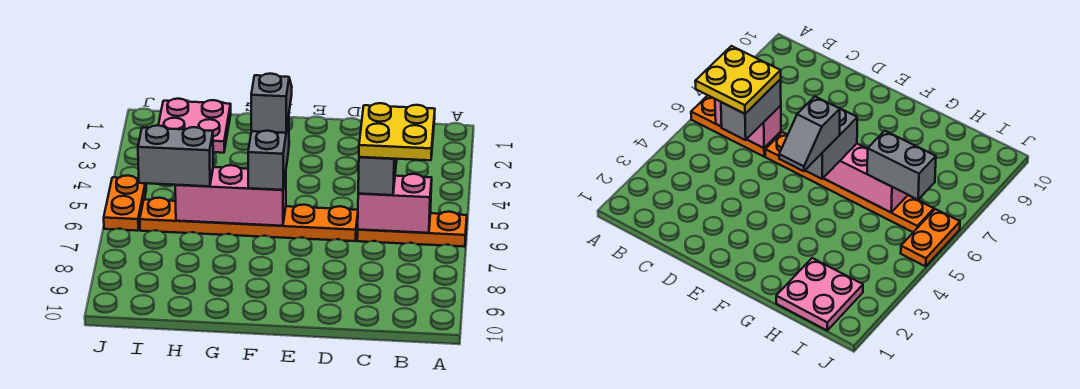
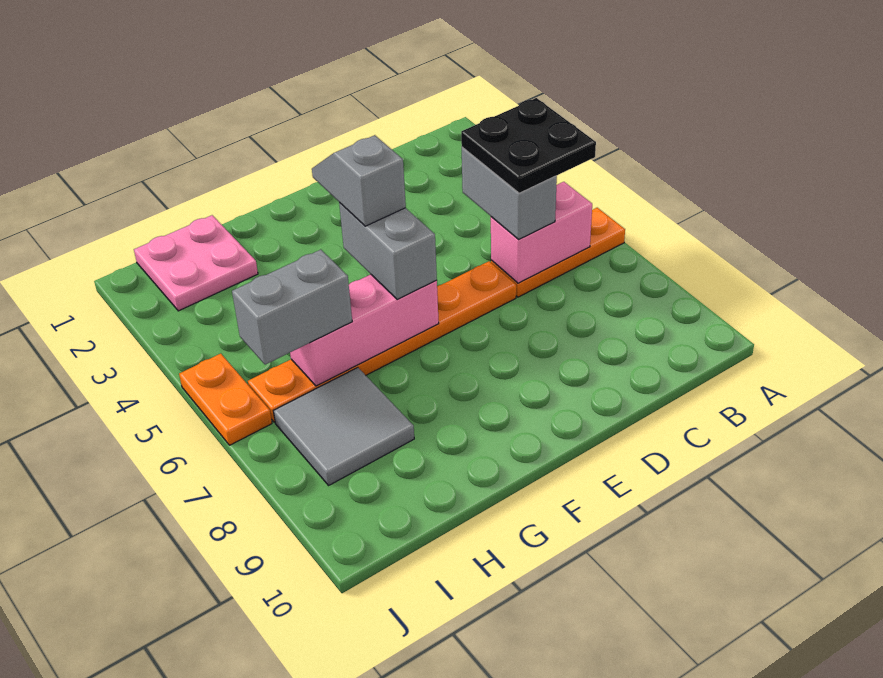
yellow 2x2 plate [359,103,435,160] -> black 2x2 plate [461,98,596,193]
none -> grey 2x2 tile [274,368,414,485]

